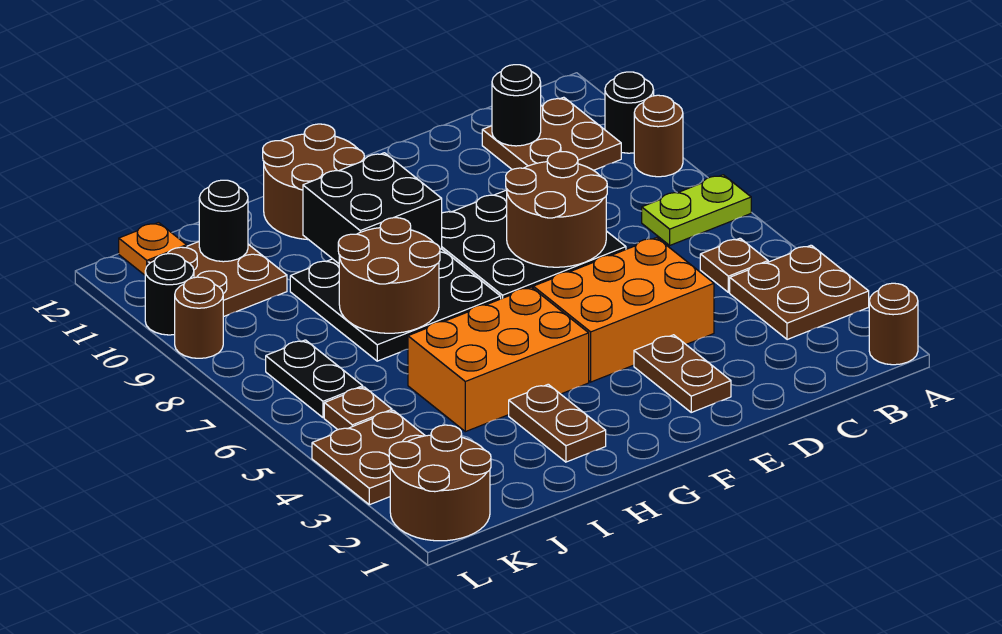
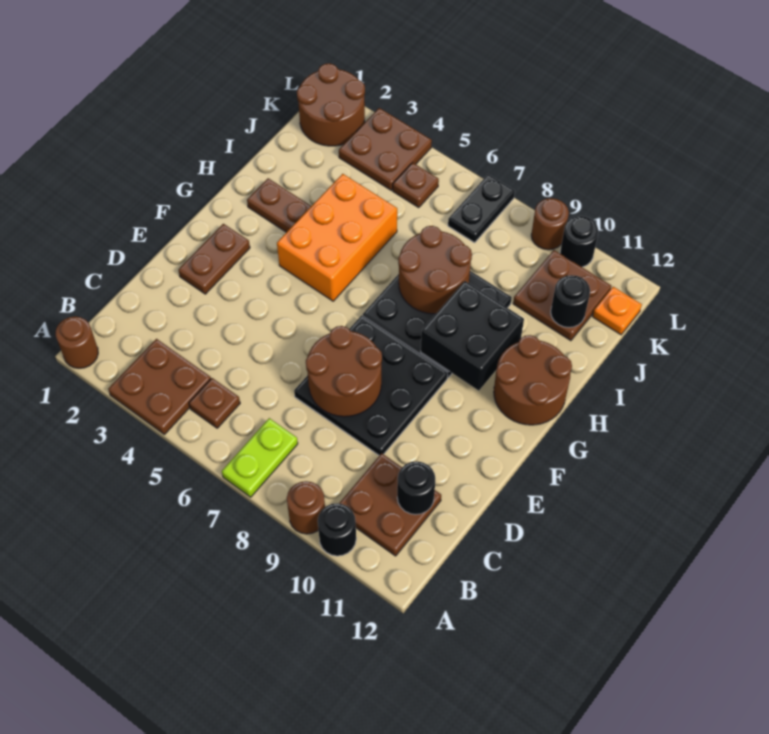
orange 2x3 brick [533,238,714,382] -> none
brown 1x2 plate [634,335,731,412] -> brown 1x2 plate turned to [178,224,250,294]
black 1x2 plate [266,340,363,418] -> black 1x2 plate turned to [448,174,515,243]

